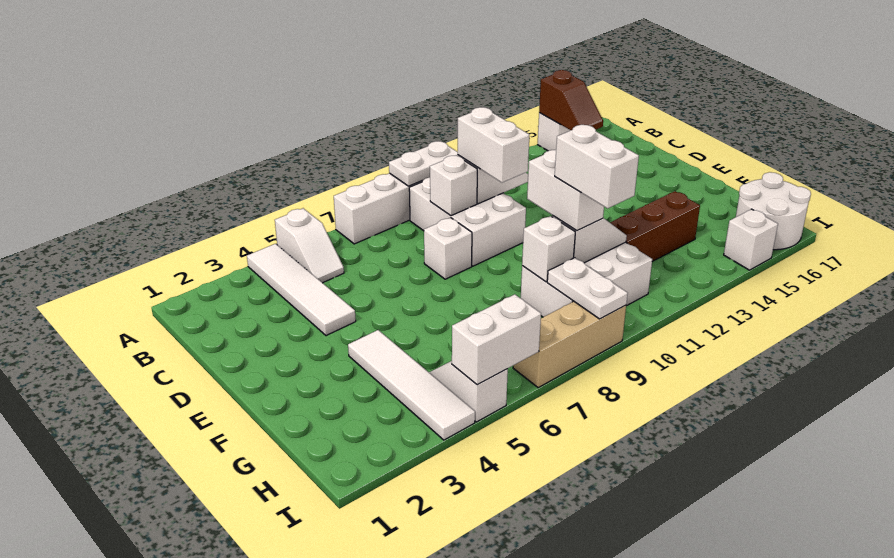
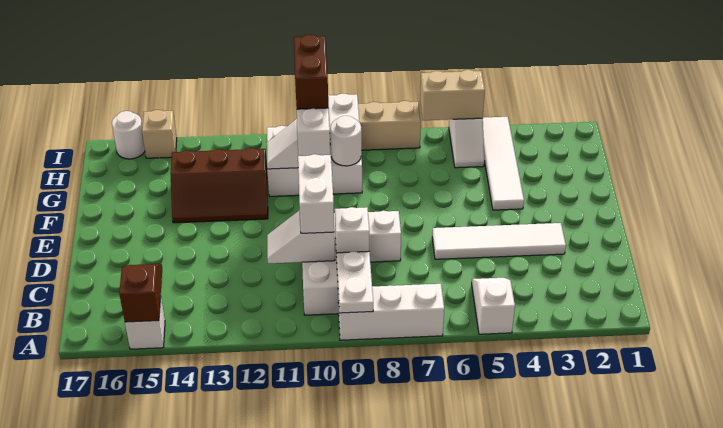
white 1x4 tile [247,244,356,336] -> white 1x4 tile turned to [432,223,566,259]
white 1x2 plate [389,141,458,186] -> white 1x2 plate turned to [337,251,373,313]
white 1x1 brick [522,216,575,282] -> white 1x1 round brick [330,116,361,166]
white 1x2 brick [555,125,639,208] -> brown 1x2 brick [294,35,328,109]
white 2x2 round brick [736,172,811,250] -> white 1x1 round brick [112,111,145,159]
white 1x2 brick [452,294,541,385] -> tan 1x2 brick [420,70,485,120]
white 1x1 brick [724,209,778,270] -> tan 1x1 brick [142,110,177,158]

